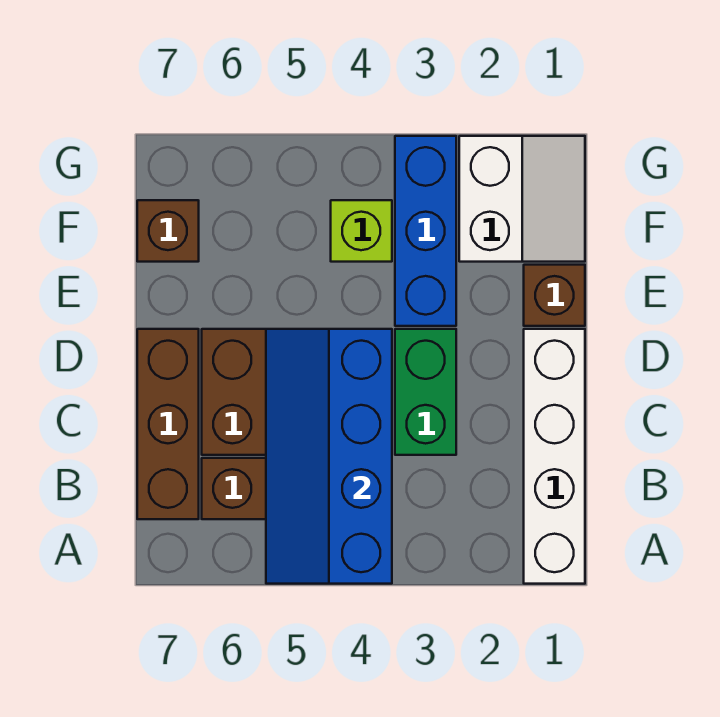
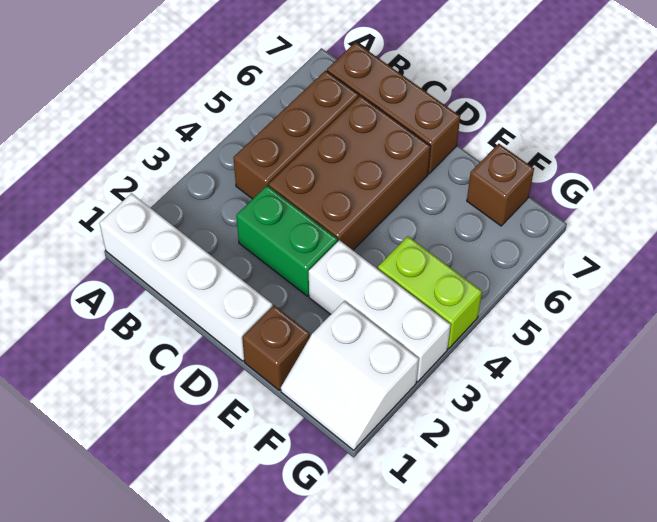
blue 2x4 slope [266,329,392,584] -> none
blue 1x3 brick [395,136,456,326] -> white 1x3 brick [309,240,451,382]
lime 1x1 brick [331,200,392,262] -> lime 1x2 brick [378,236,482,349]

